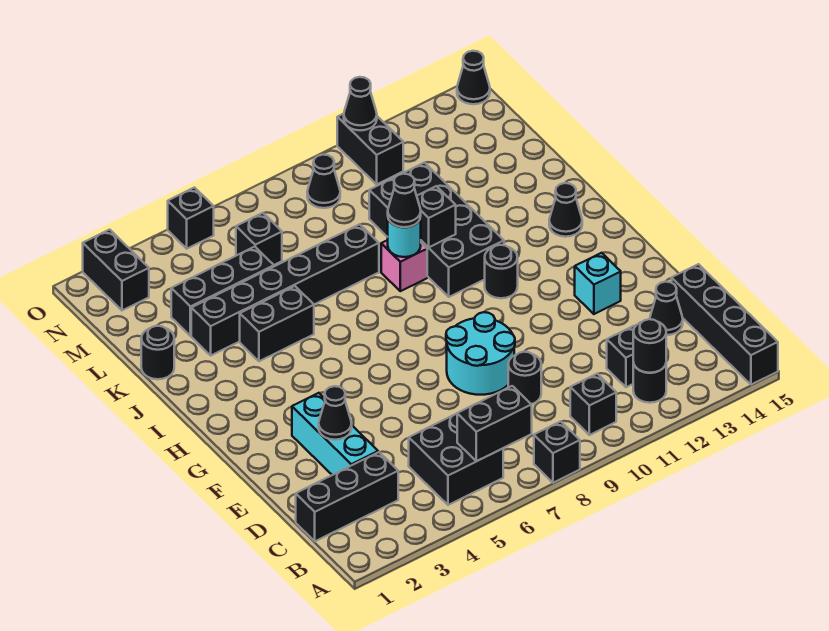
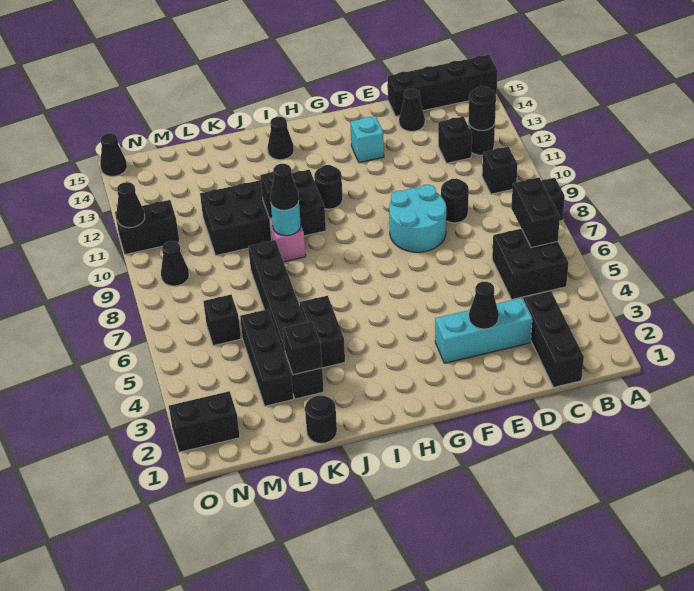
black 1x1 brick [168,188,214,249] -> black 1x1 brick moved to [283,321,322,375]

